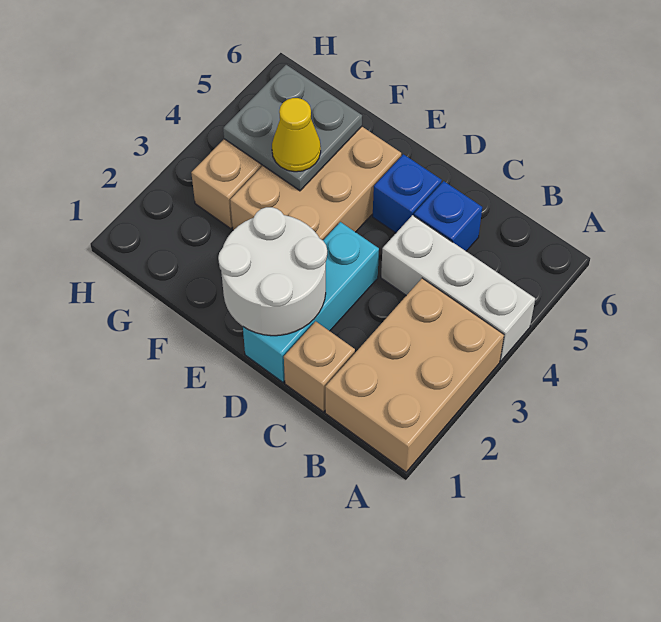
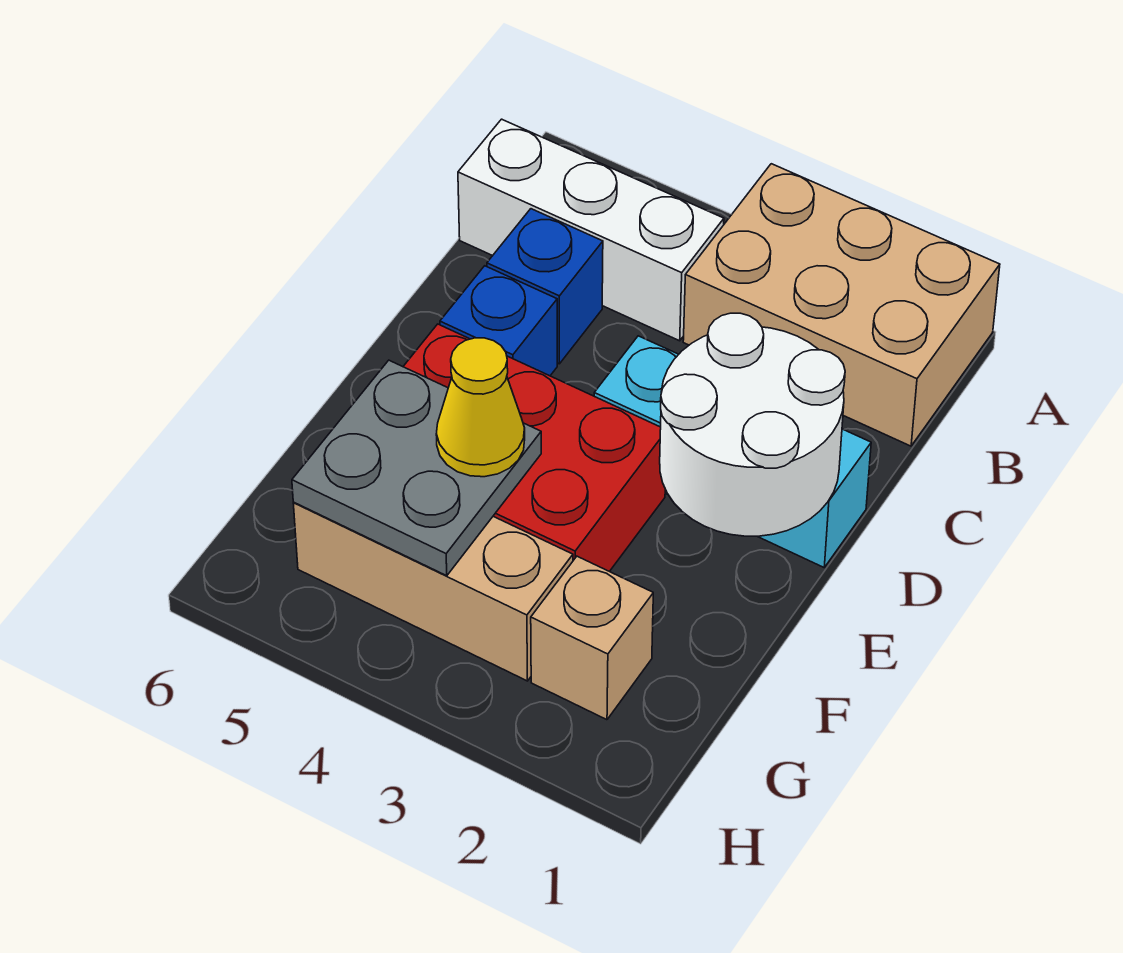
white 1x3 brick [381,215,535,361] -> white 1x3 brick turned to [458,119,724,341]
tan 1x1 brick [284,321,355,412] -> tan 1x1 brick moved to [531,556,653,720]
tan 2x3 brick [230,127,401,240] -> red 2x3 brick [403,324,665,571]

